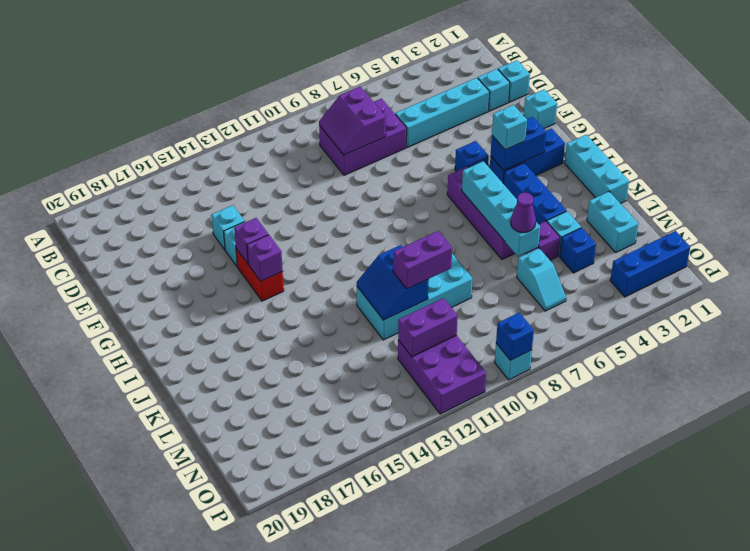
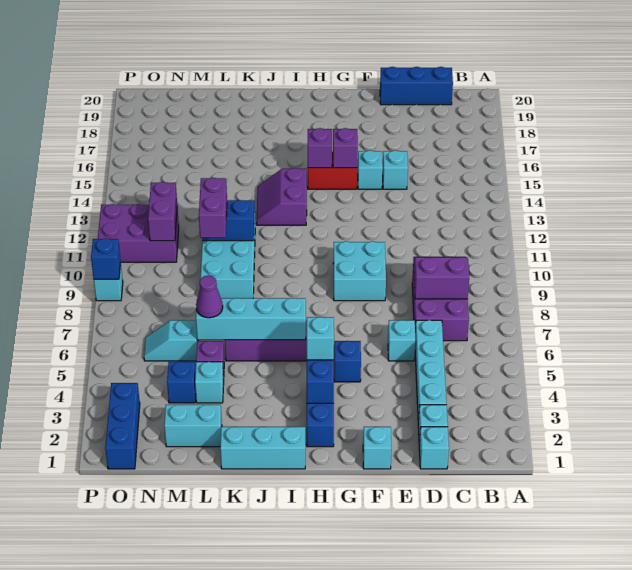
none -> cyan 1x1 brick [388,320,415,361]
none -> cyan 2x2 brick [333,241,386,301]
blue 1x3 brick [503,163,566,224] -> blue 1x3 brick moved to [380,67,453,105]
none -> purple 2x2 slope [257,168,307,225]

